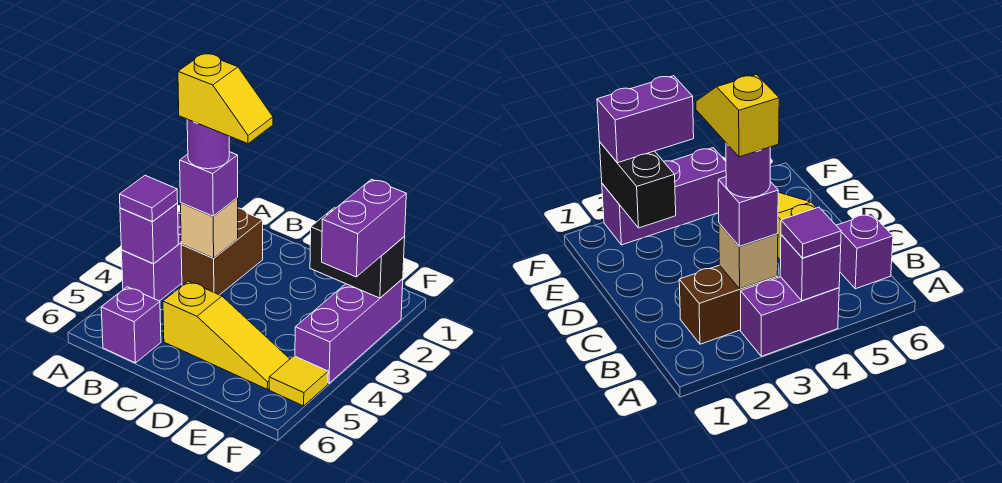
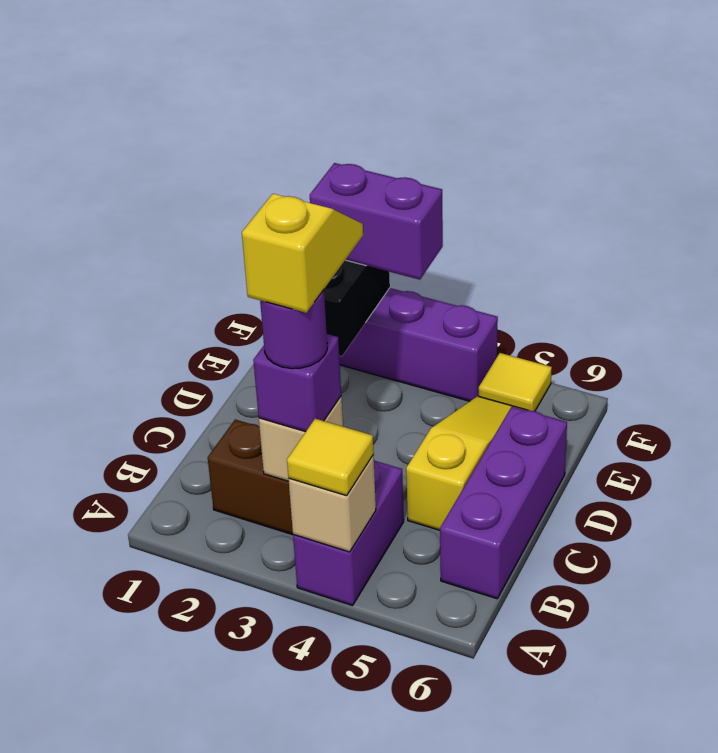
purple 1x2 brick [121,213,182,301] -> purple 1x2 brick turned to [293,460,404,606]
purple 1x1 brick [120,203,178,264] -> tan 1x1 brick [289,455,376,552]
purple 1x1 tile [120,176,178,222] -> yellow 1x1 tile [287,419,374,496]
purple 1x1 brick [101,287,161,363] -> purple 1x3 brick [440,407,567,599]

